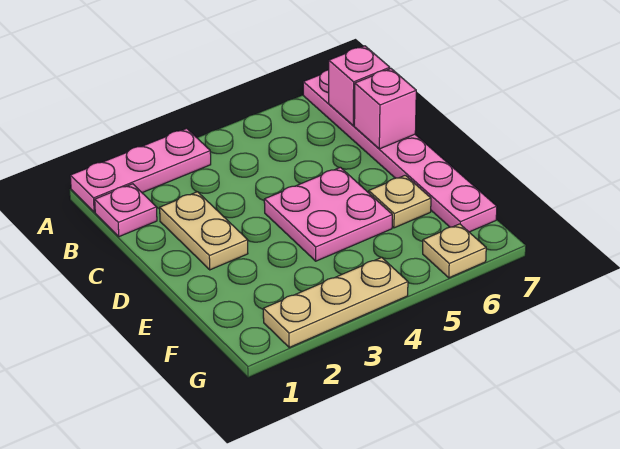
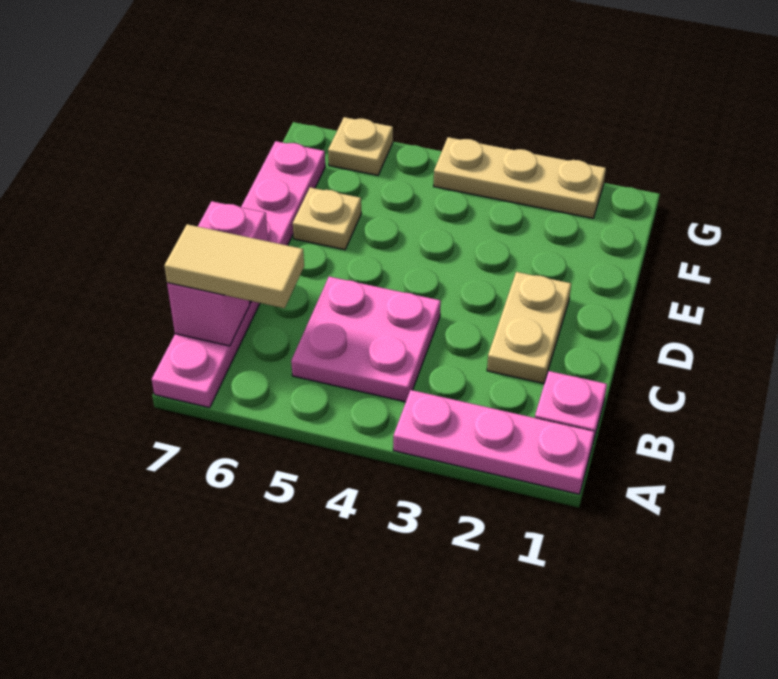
none -> tan 1x2 tile [164,224,304,308]
pink 2x2 plate [264,167,392,261] -> pink 2x2 plate moved to [291,277,441,402]

